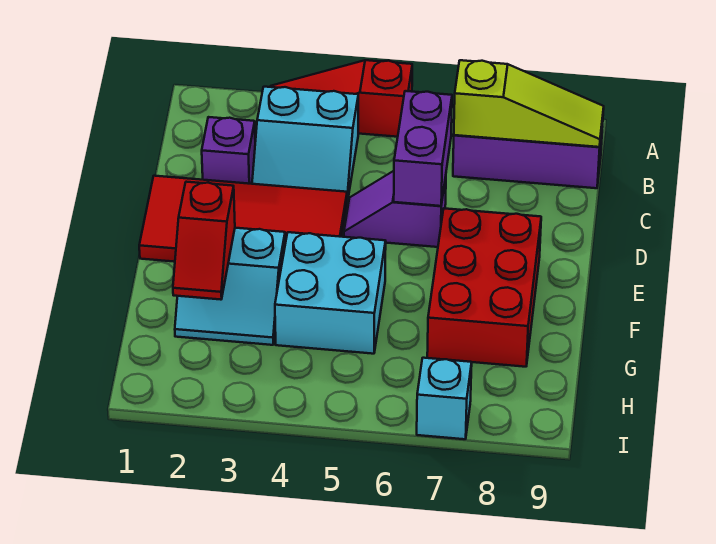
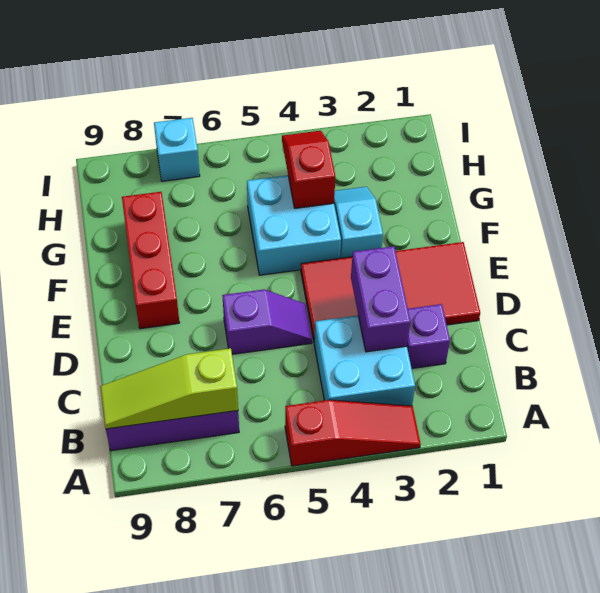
cyan 2x2 slope [252,87,358,203] -> cyan 2x2 brick [314,316,415,406]
purple 1x2 brick [394,91,452,206] -> purple 1x2 brick moved to [351,246,410,352]
red 2x3 brick [427,208,541,367] -> red 1x3 brick [122,192,179,329]
cyan 2x2 slope [175,228,285,345] -> cyan 1x2 slope [334,187,383,258]
red 1x2 slope [173,182,235,300] -> red 1x2 slope moved to [282,131,335,208]

